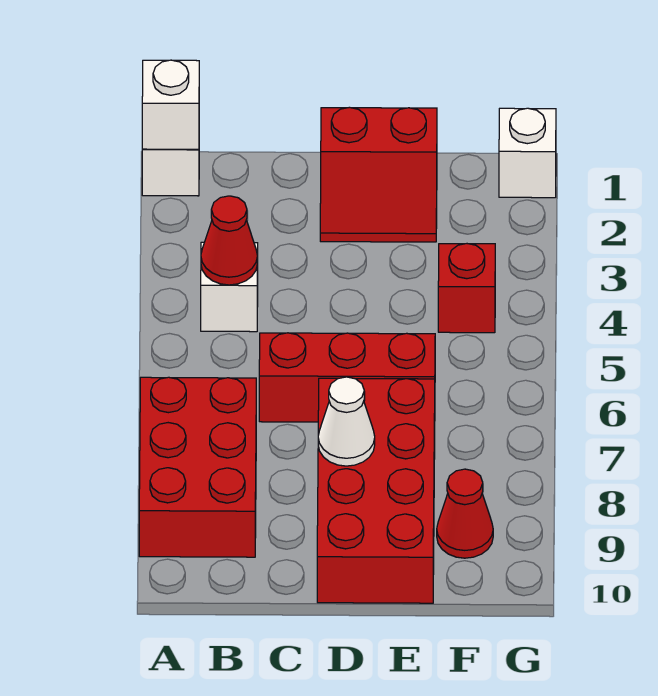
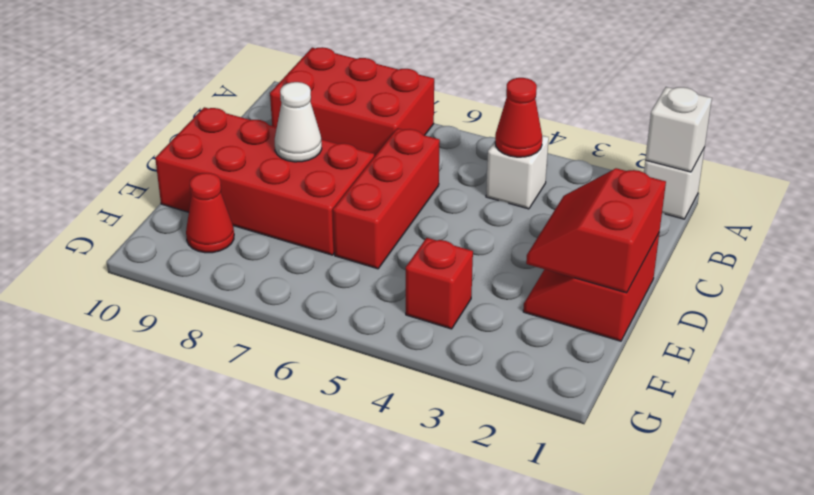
none -> red 2x2 slope [526,168,666,293]
white 1x1 brick [499,108,556,198] -> none

